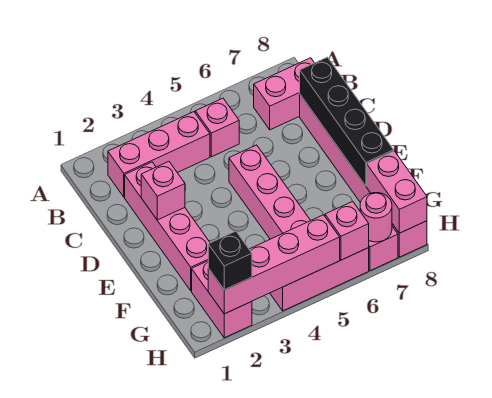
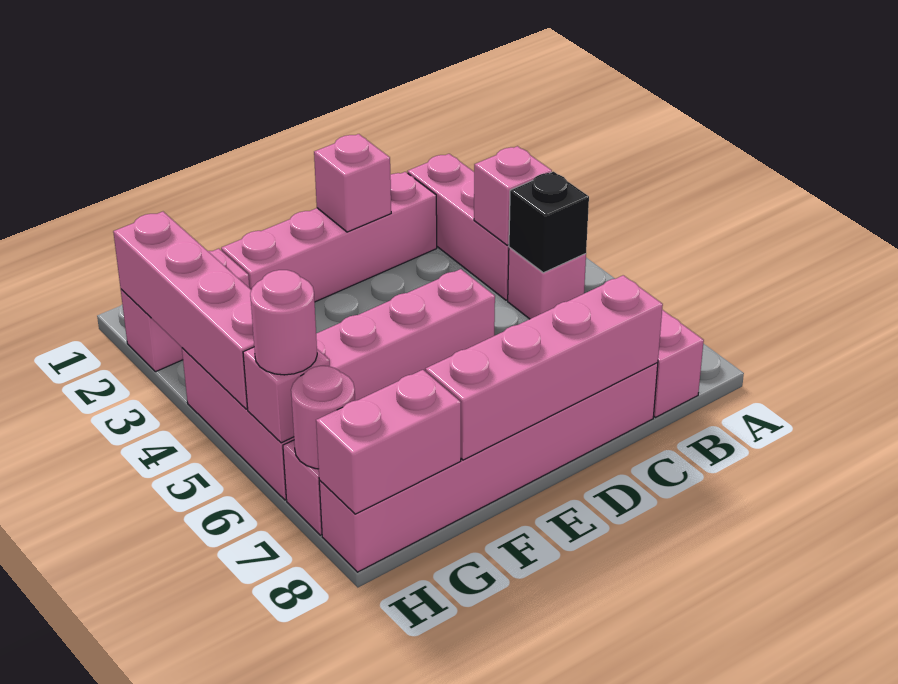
none -> pink 1x1 brick [474,146,552,245]
black 1x4 brick [300,57,394,186] -> pink 1x4 brick [425,275,663,460]
black 1x1 brick [208,231,252,290] -> black 1x1 brick moved to [509,172,589,273]
none -> pink 1x1 round brick [250,270,317,375]

